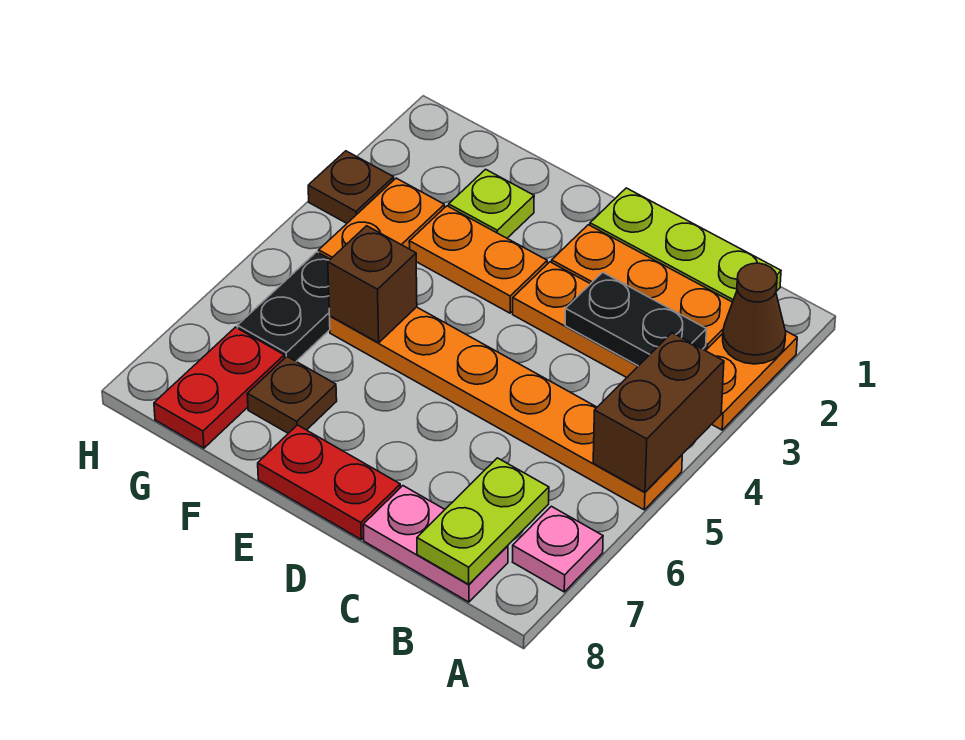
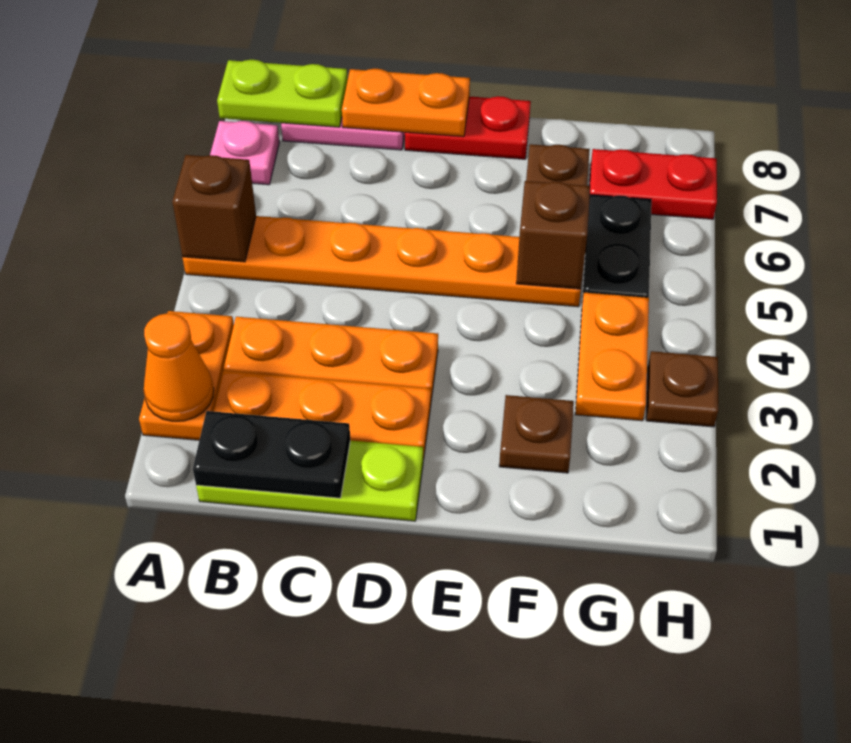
brown 1x1 cone [723,263,786,364] -> orange 1x1 cone [144,313,214,421]
brown 1x2 brick [593,333,724,492] -> brown 1x1 brick [172,155,256,262]
black 1x2 plate [565,272,707,366] -> black 1x2 plate moved to [193,411,350,498]
lime 1x2 plate [417,458,549,584] -> lime 1x2 plate turned to [217,60,348,127]
orange 1x2 plate [409,206,547,313] -> orange 1x2 plate moved to [342,69,470,137]
lime 1x1 plate [449,169,534,238] -> brown 1x1 plate [499,395,574,473]
red 1x2 plate [154,327,284,448] -> red 1x2 plate turned to [589,149,717,219]

